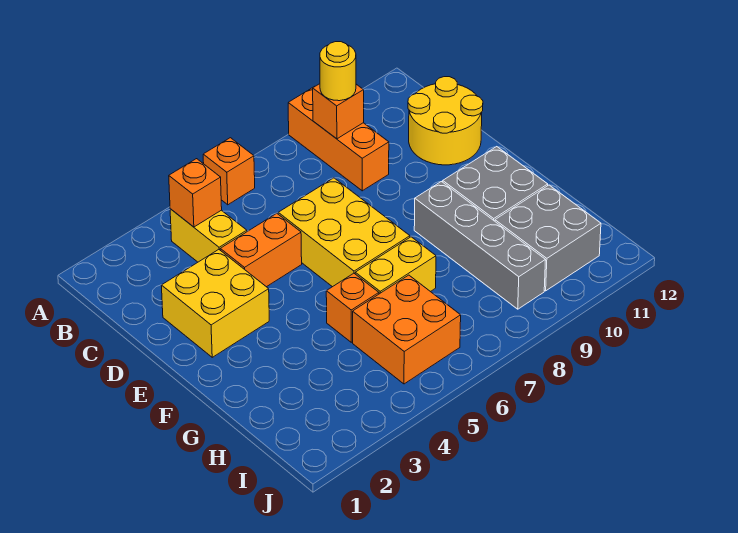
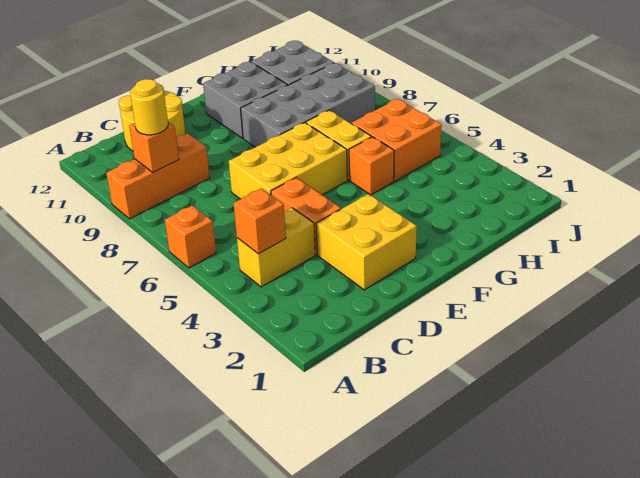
grey 1x4 brick [414,182,546,309] -> grey 2x4 brick [241,63,375,147]

